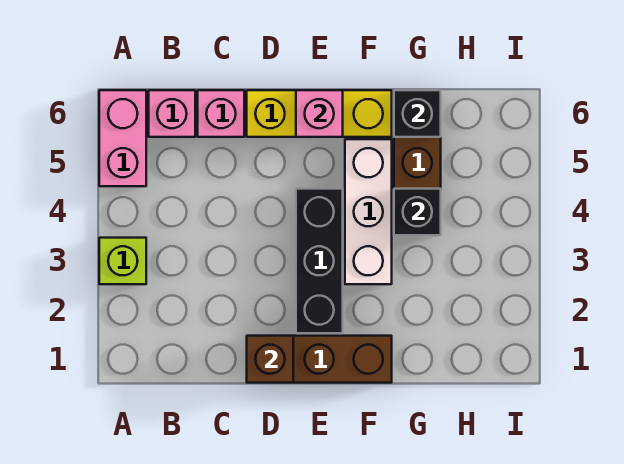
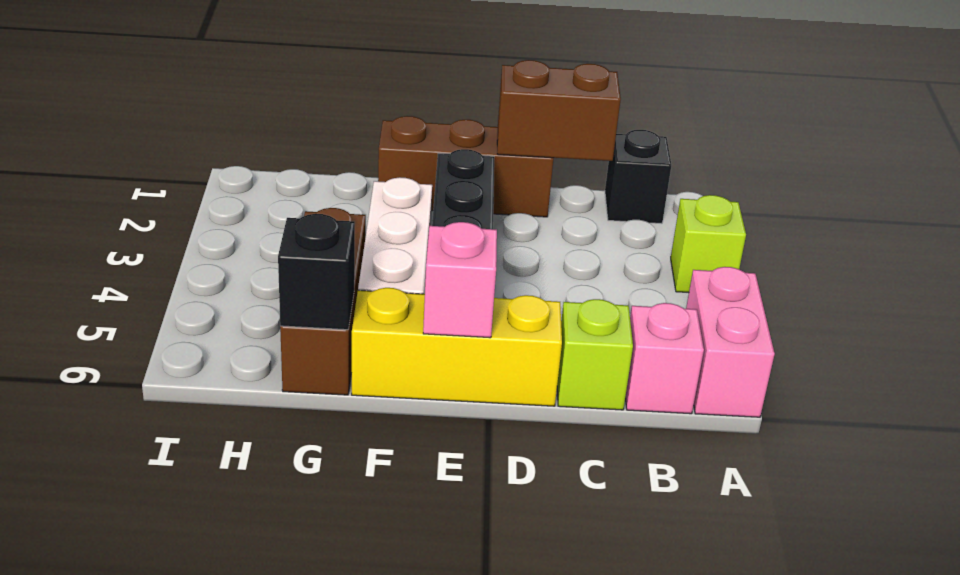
pink 1x1 brick [198,90,244,137] -> lime 1x1 brick [557,299,633,410]
brown 1x1 brick [247,336,293,383] -> brown 1x2 brick [497,60,621,161]
black 1x1 brick [394,189,441,235] -> black 1x1 brick moved to [605,130,671,224]

